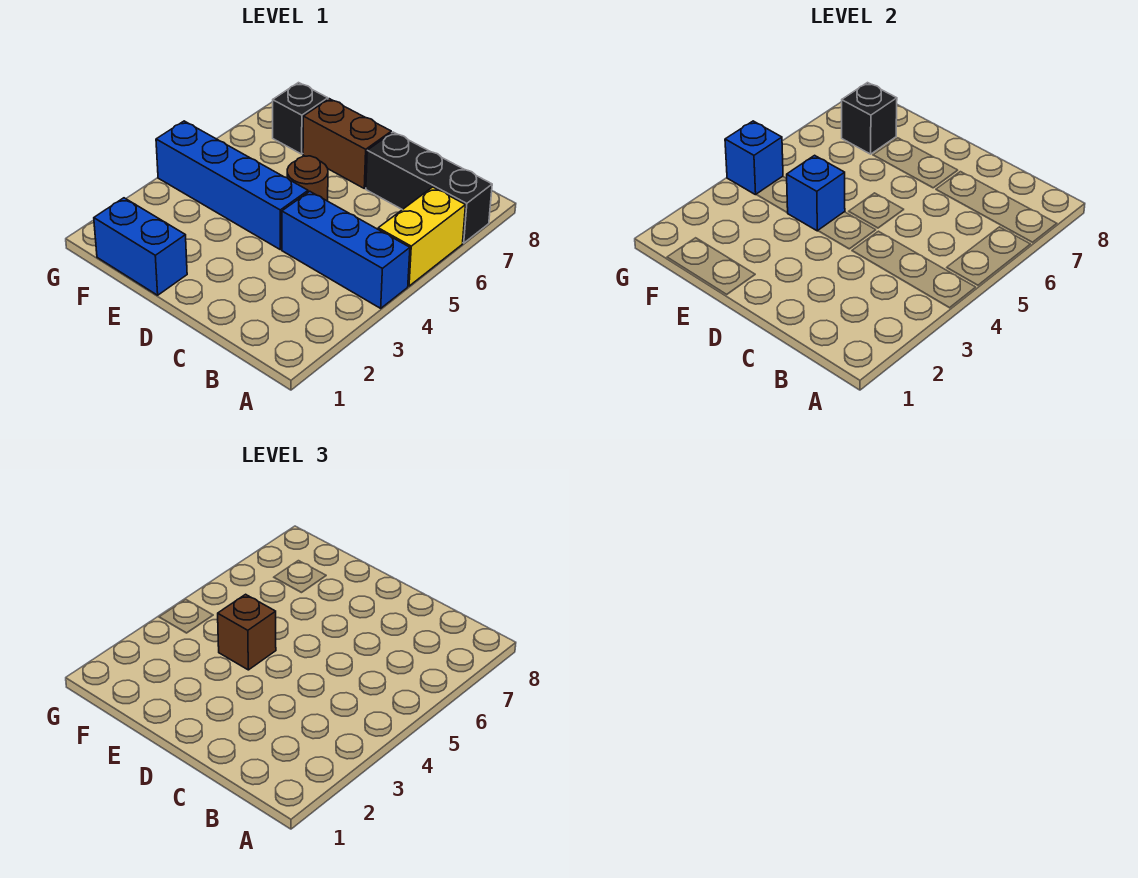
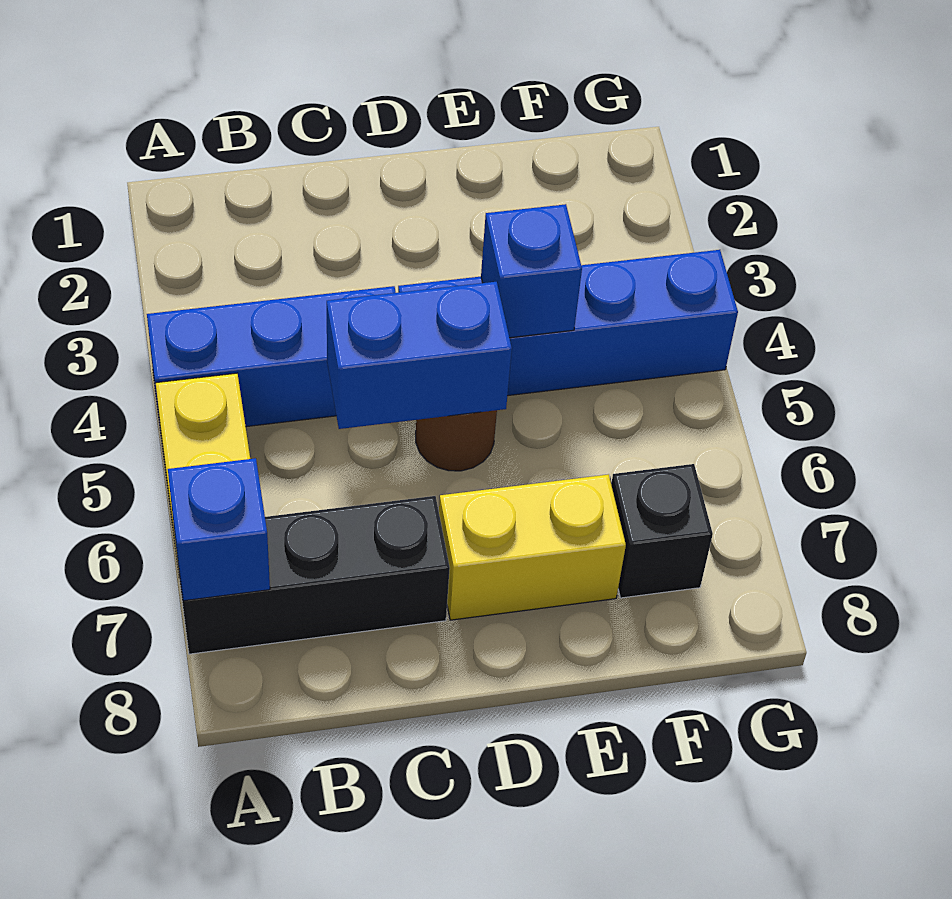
brown 1x2 brick [303,99,391,188] -> yellow 1x2 brick [439,474,626,620]
blue 1x2 brick [94,198,187,295] -> blue 1x2 brick moved to [327,282,512,429]
brown 1x1 brick [218,594,276,670] -> none
black 1x1 brick [842,83,897,154] -> none
blue 1x1 brick [725,121,783,195] -> blue 1x1 brick moved to [168,458,270,601]

